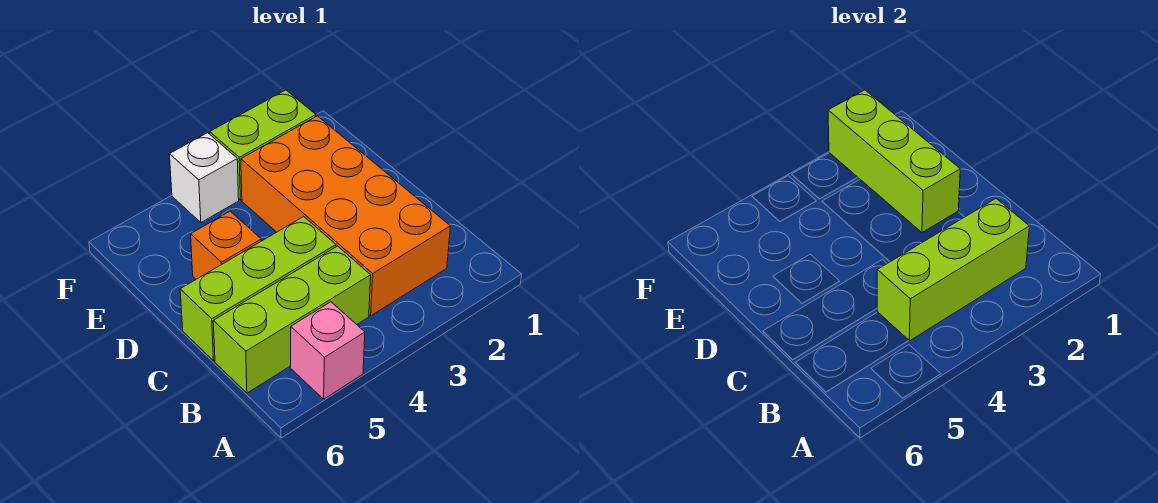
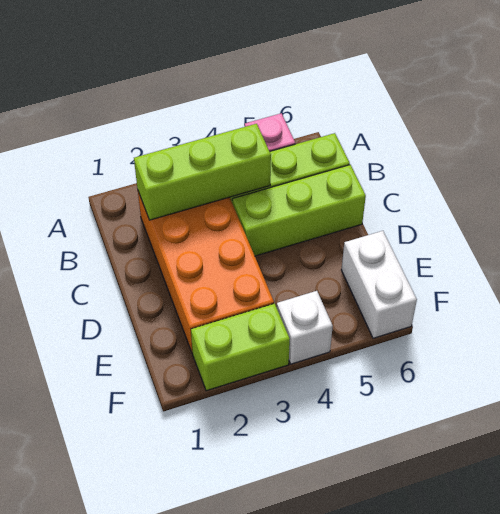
lime 1x3 brick [828,90,960,232] -> none
orange 1x1 brick [191,211,261,279] -> none
none -> white 1x2 brick [341,231,417,338]

